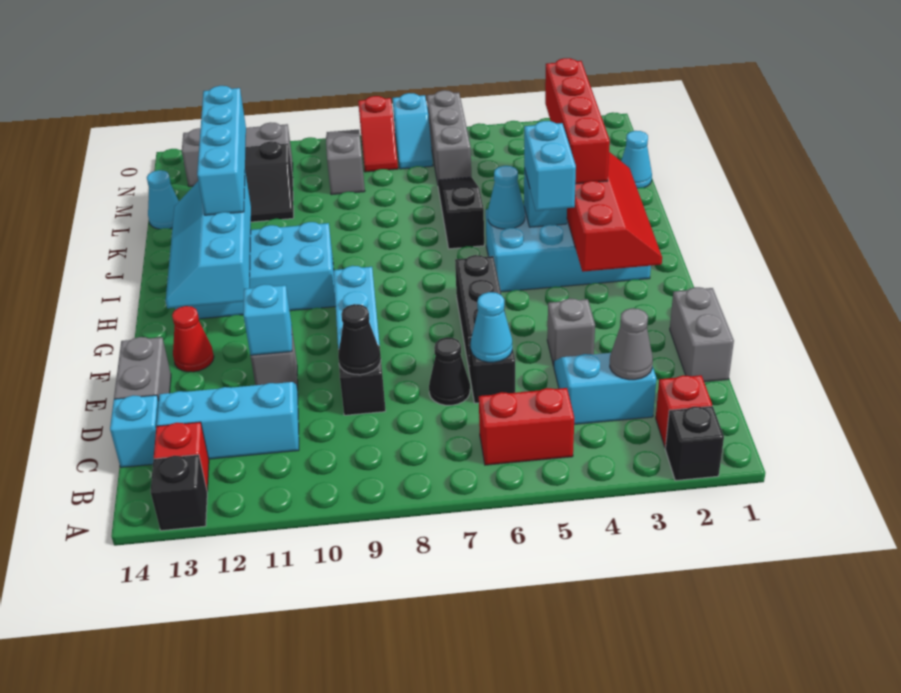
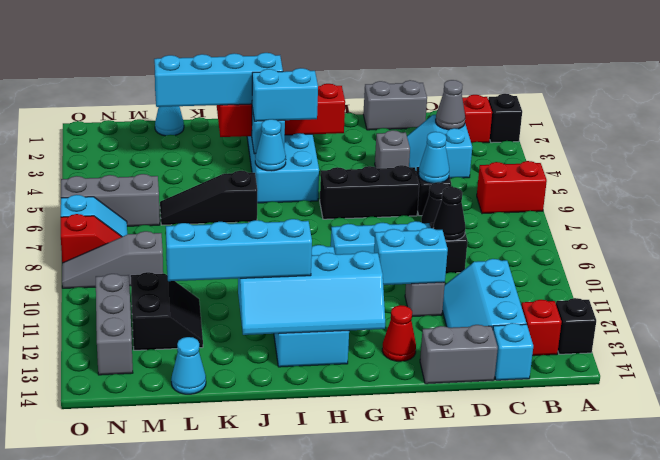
red 1x2 brick [479,388,574,465] -> red 1x2 brick turned to [477,161,547,214]
cyan 1x1 brick [243,284,292,355] -> cyan 1x2 brick [374,228,448,285]
red 1x4 brick [545,58,610,184] -> cyan 1x4 brick [154,53,283,107]

